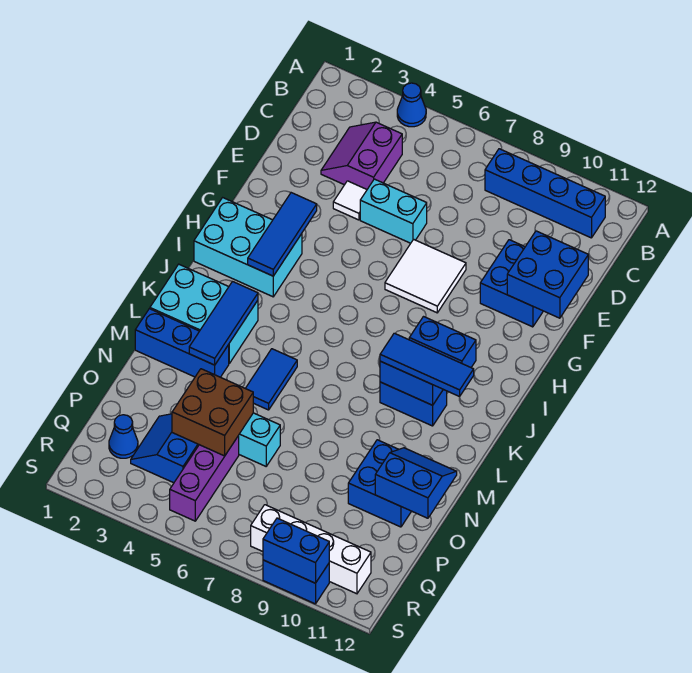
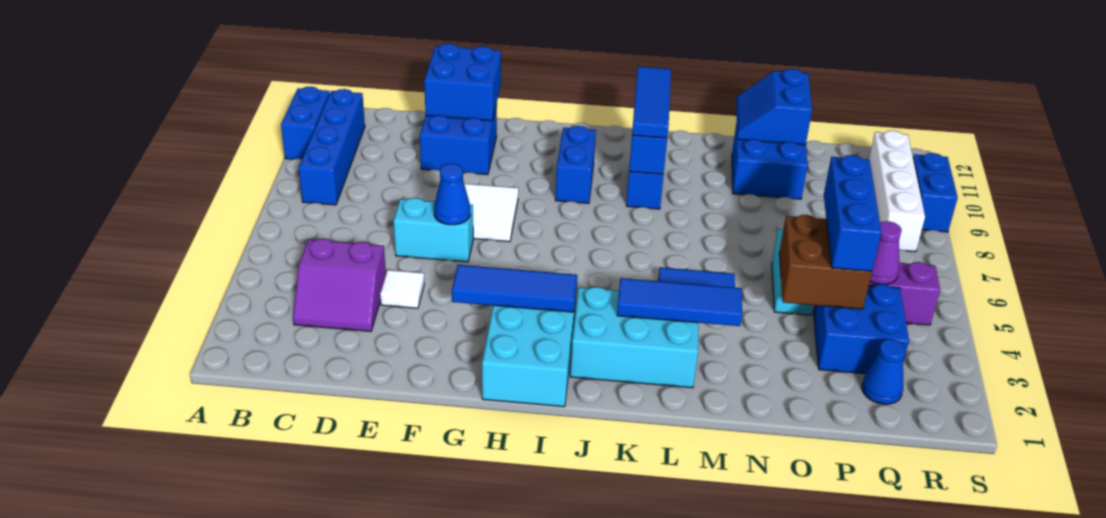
blue 1x1 cone [397,83,426,127] -> blue 1x1 cone moved to [434,164,470,225]
cyan 1x2 brick [360,179,427,243] -> cyan 1x2 brick turned to [394,198,473,262]
cyan 2x3 brick [150,264,258,363] -> cyan 2x3 brick turned to [570,287,698,388]
blue 1x3 brick [135,309,229,377] -> blue 1x3 brick moved to [824,155,881,271]
blue 2x2 slope [131,414,199,483] -> blue 2x2 brick [814,284,909,374]
none -> purple 1x1 cone [870,221,902,284]
blue 1x2 brick [263,518,329,583] -> blue 1x2 brick moved to [281,87,329,159]

